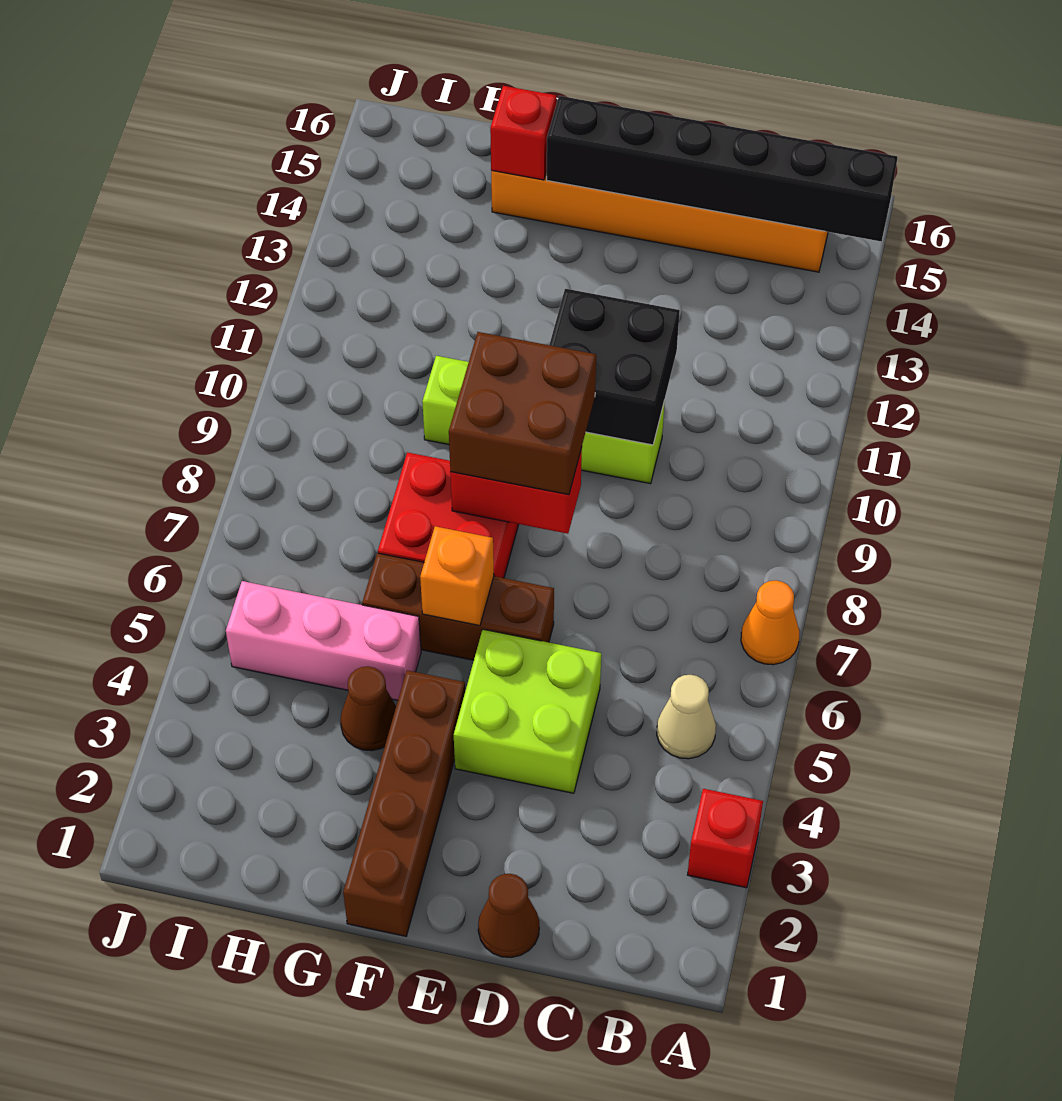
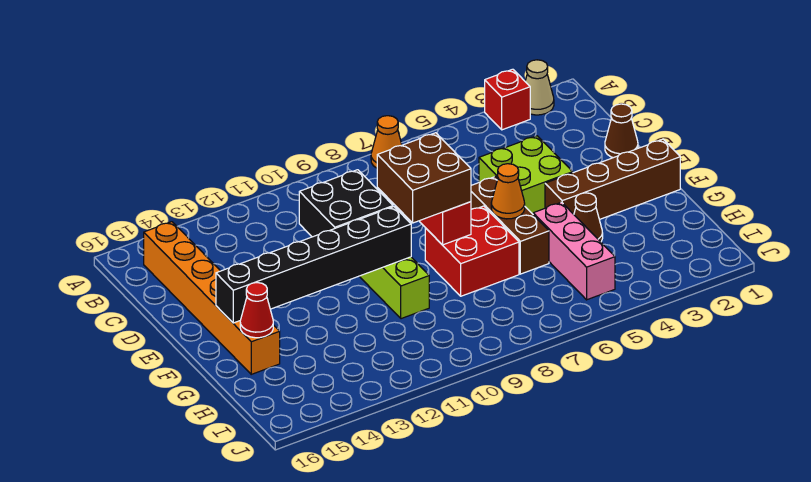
black 1x6 brick [547,96,897,241] -> black 1x6 brick turned to [216,207,411,323]
tan 1x1 cone [657,675,716,759] -> tan 1x1 cone moved to [525,60,554,115]
orange 1x1 brick [420,526,494,626] -> orange 1x1 cone [491,164,525,219]
red 1x1 brick [490,86,556,180] -> red 1x1 cone [240,283,273,338]

